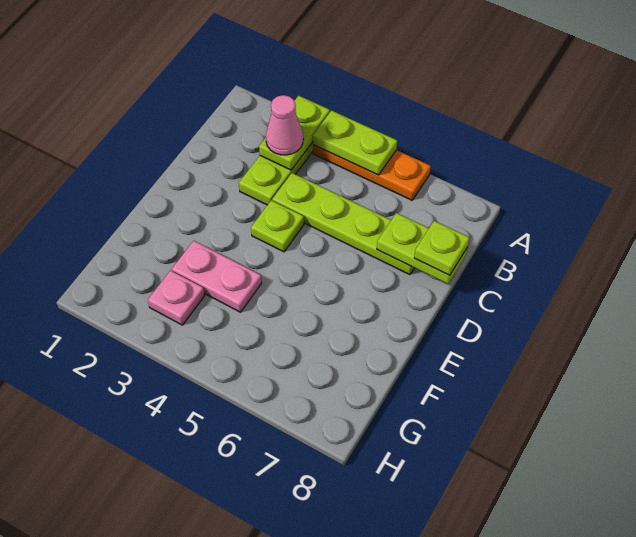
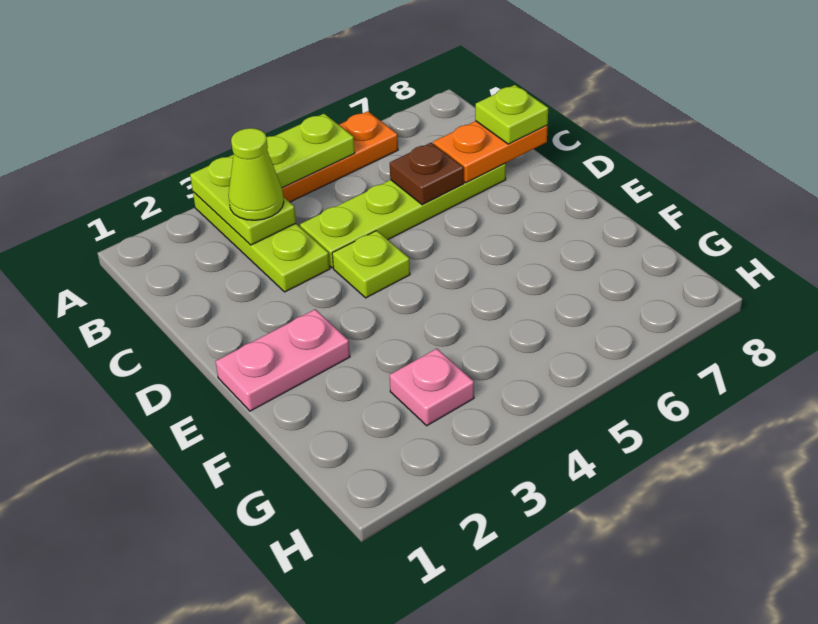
pink 1x1 cone [266,95,303,155] -> lime 1x1 cone [228,128,284,220]
none -> brown 1x1 plate [390,143,464,205]
lime 1x2 plate [377,213,468,284] -> orange 1x2 plate [433,121,548,183]
pink 1x2 plate [172,241,262,312] -> pink 1x2 plate moved to [216,309,350,411]

